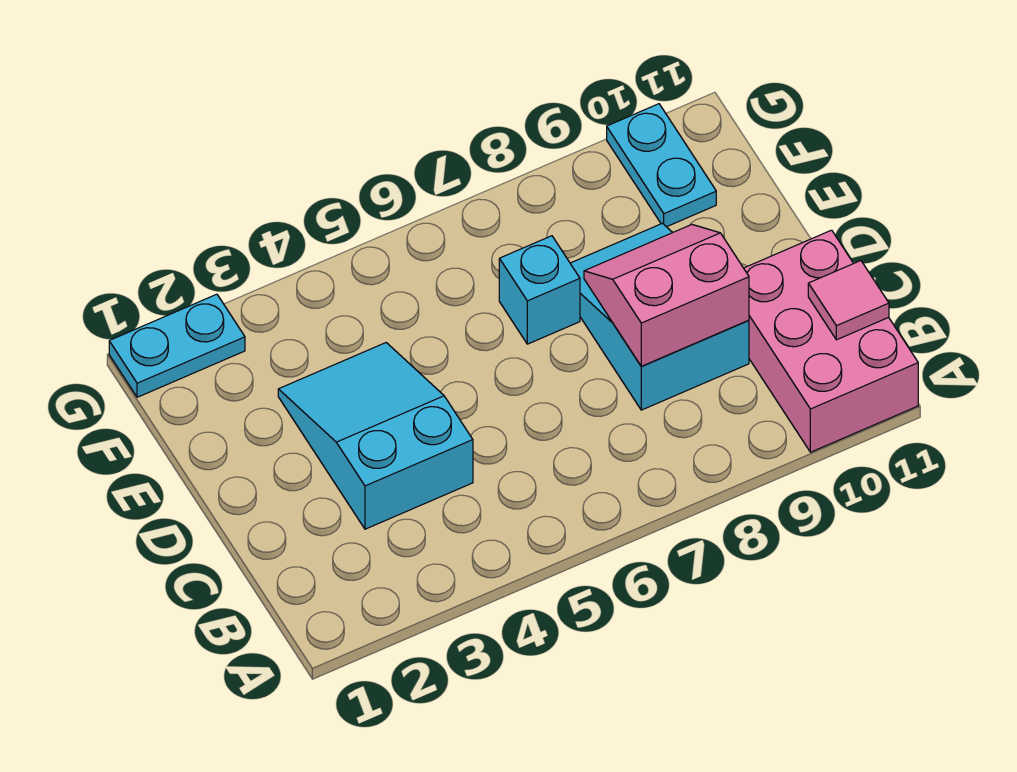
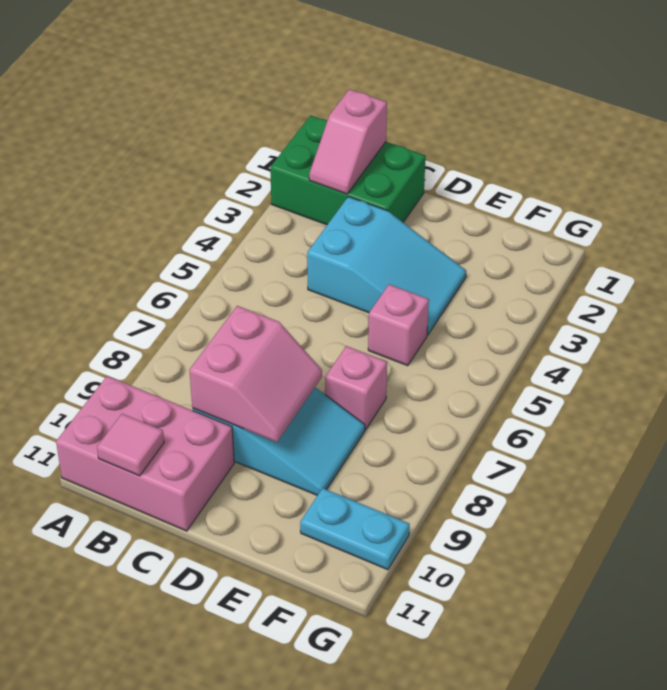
none -> green 2x3 brick [270,115,426,225]
none -> pink 1x2 slope [309,89,387,194]
none -> pink 1x1 brick [368,284,429,366]
cyan 1x1 brick [499,236,580,344] -> pink 1x1 brick [325,346,387,430]
cyan 1x2 plate [109,294,245,397] -> none

